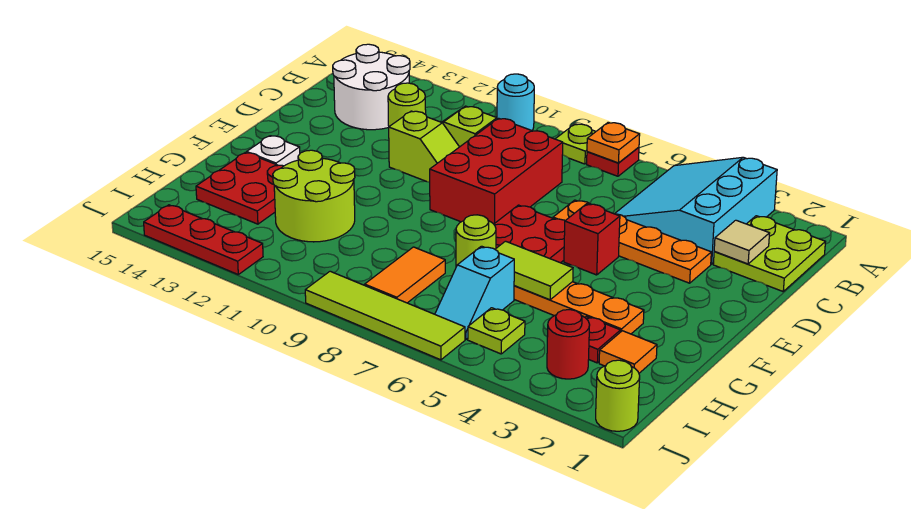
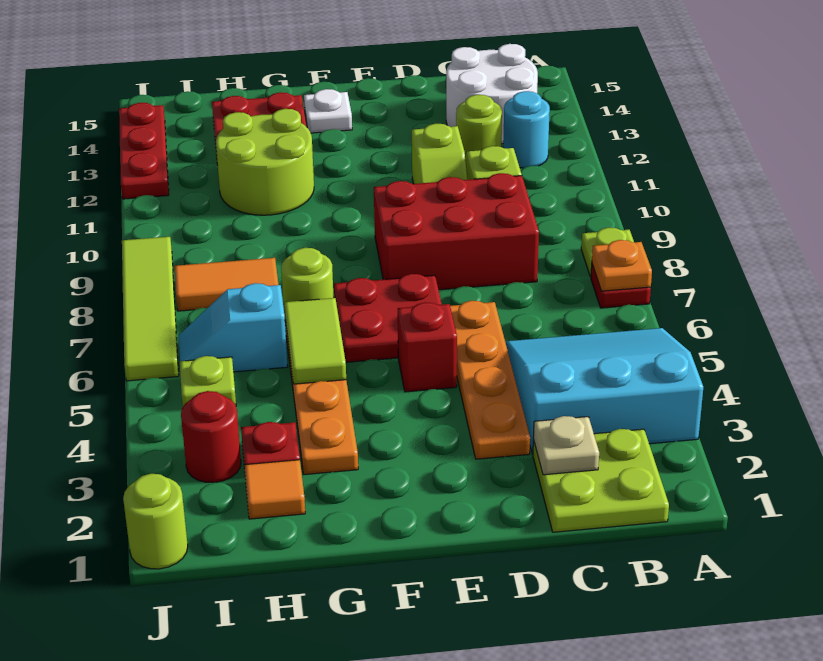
cyan 1x1 round brick [497,74,534,130] -> cyan 1x1 round brick moved to [503,91,550,168]
tan 1x1 tile [714,220,770,264] -> tan 1x1 plate [533,416,599,475]

